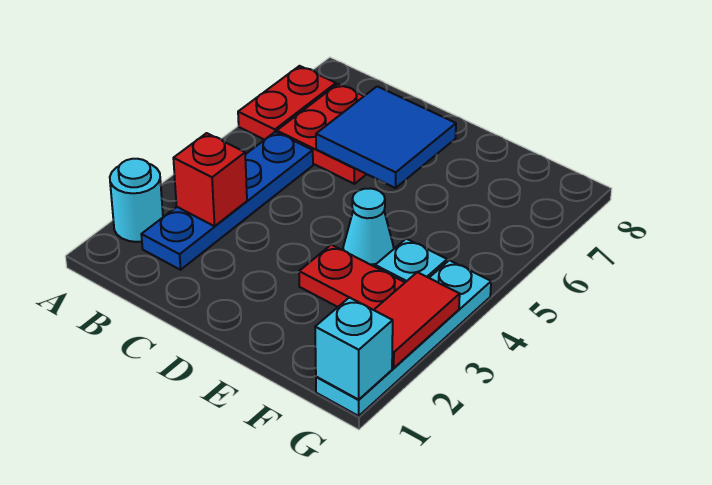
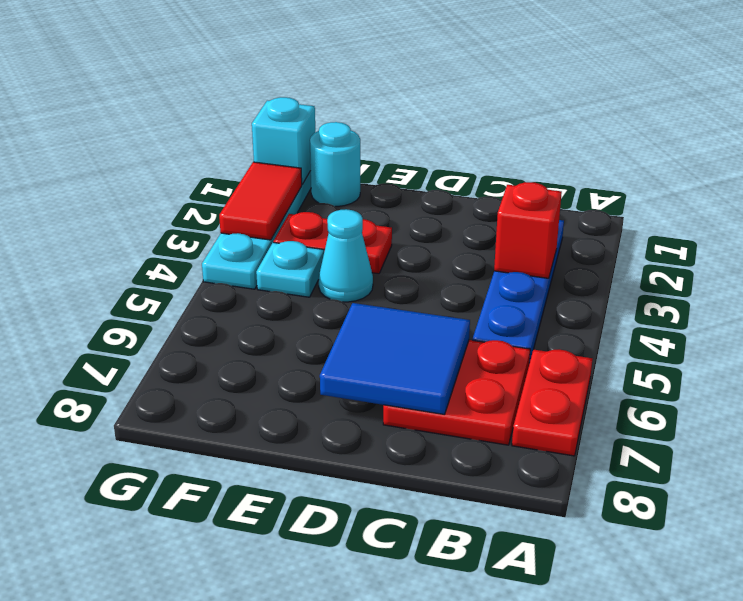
cyan 1x1 round brick [110,159,163,242] -> cyan 1x1 round brick moved to [310,122,360,206]

